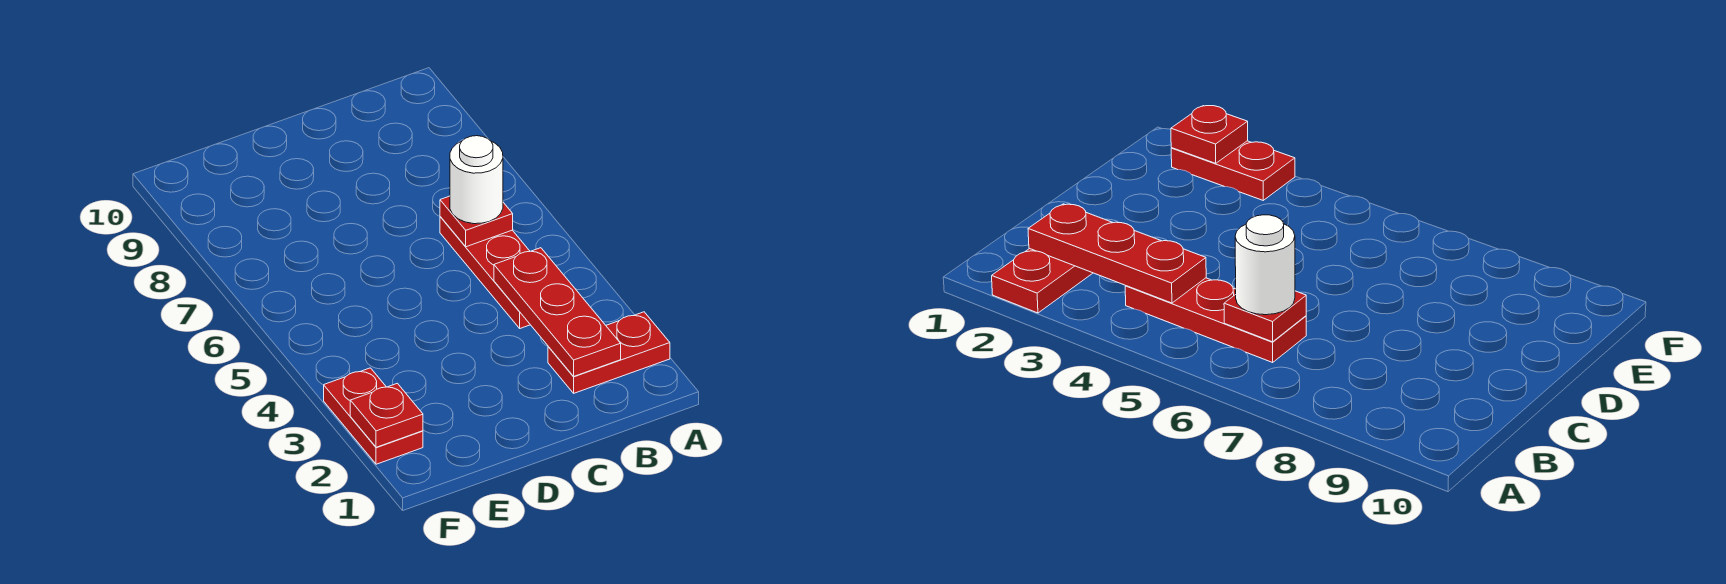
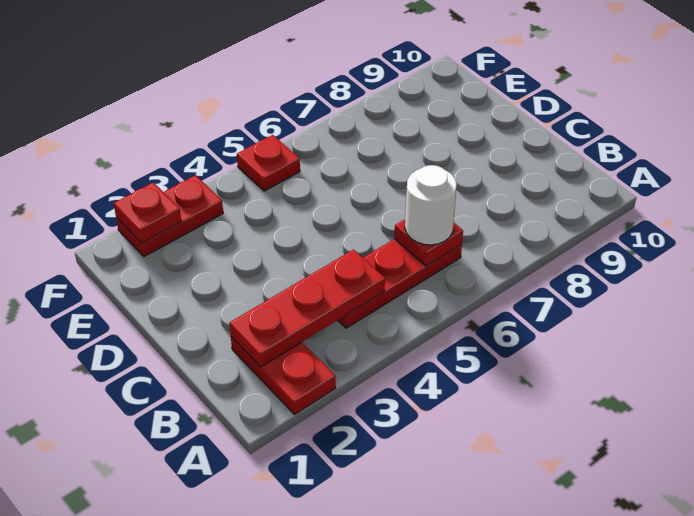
none -> red 1x1 plate [237,135,300,191]

